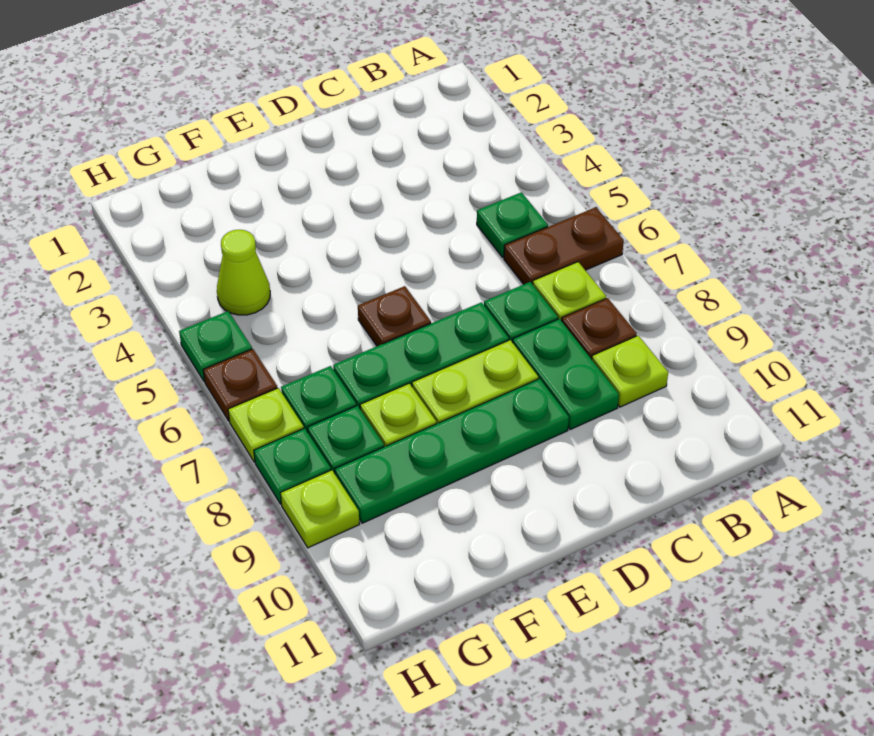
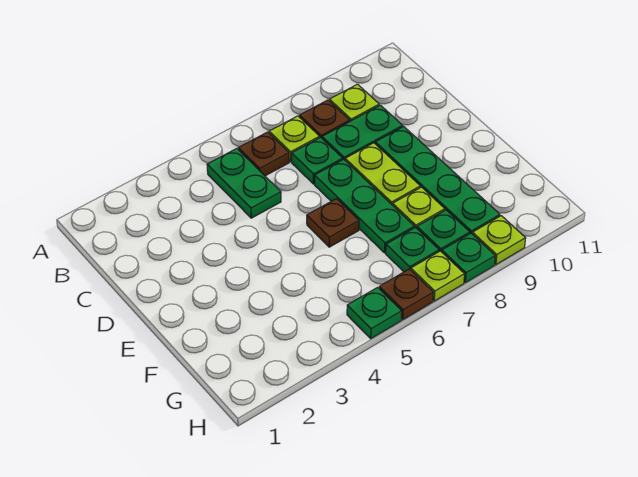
brown 1x2 plate [504,207,624,284] -> brown 1x1 plate [238,132,289,176]
green 1x1 plate [477,192,548,257] -> green 1x2 plate [207,149,281,218]
lime 1x1 cone [217,230,270,315] -> none

